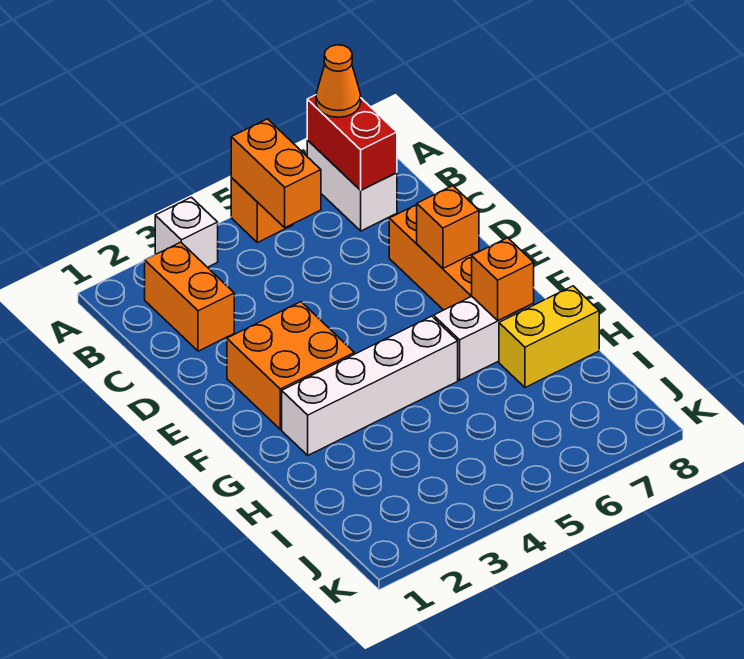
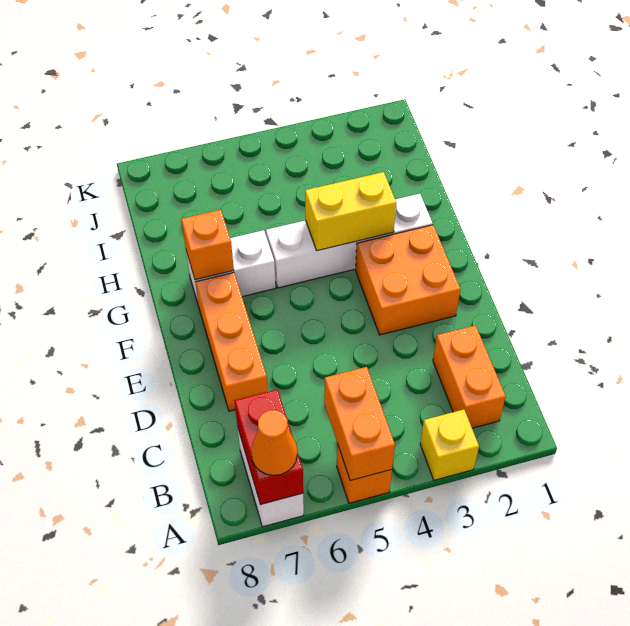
white 1x1 brick [155,197,218,267] -> yellow 1x1 brick [420,409,479,480]
orange 1x1 brick [417,186,479,268] -> none
yellow 1x2 brick [499,286,599,388] -> yellow 1x2 brick moved to [305,172,396,251]

